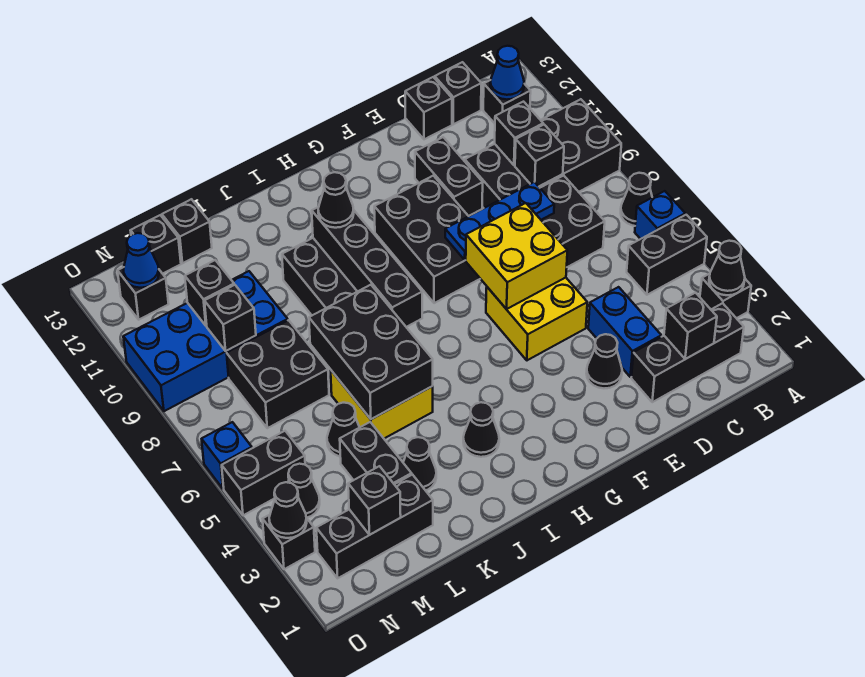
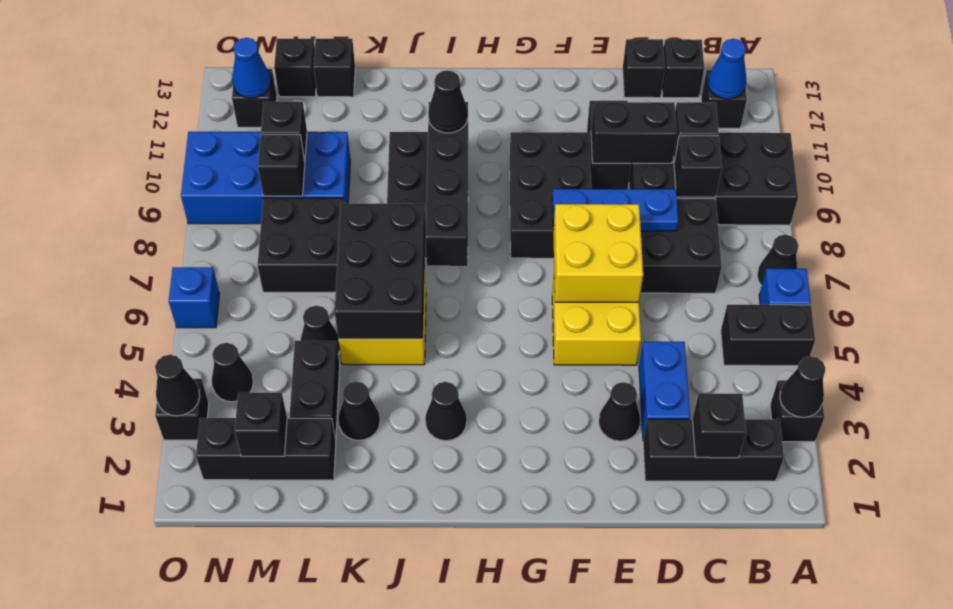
black 1x2 brick [222,431,305,515] -> black 1x2 brick moved to [591,102,677,163]

